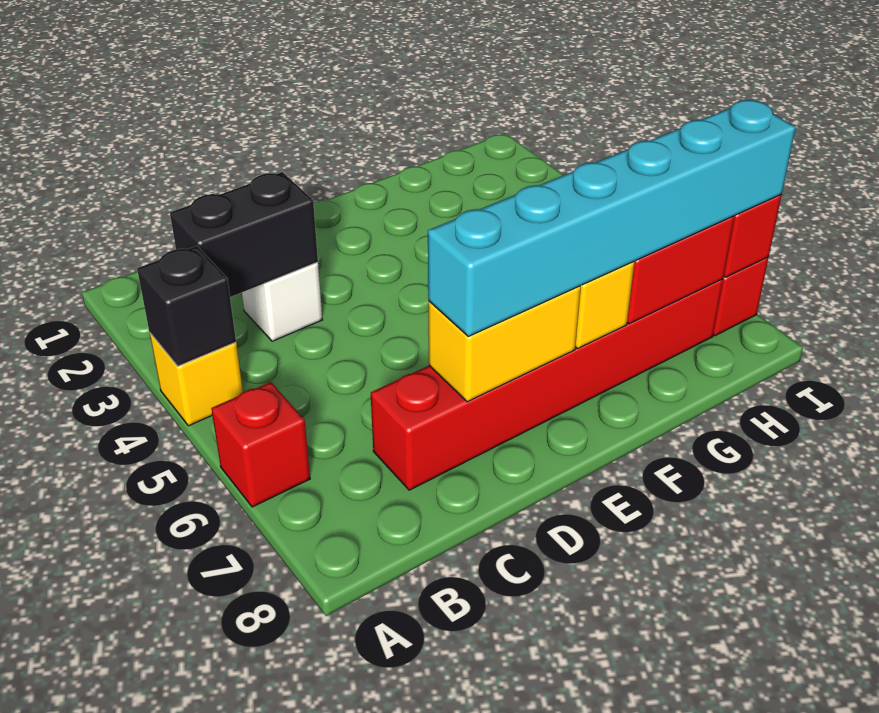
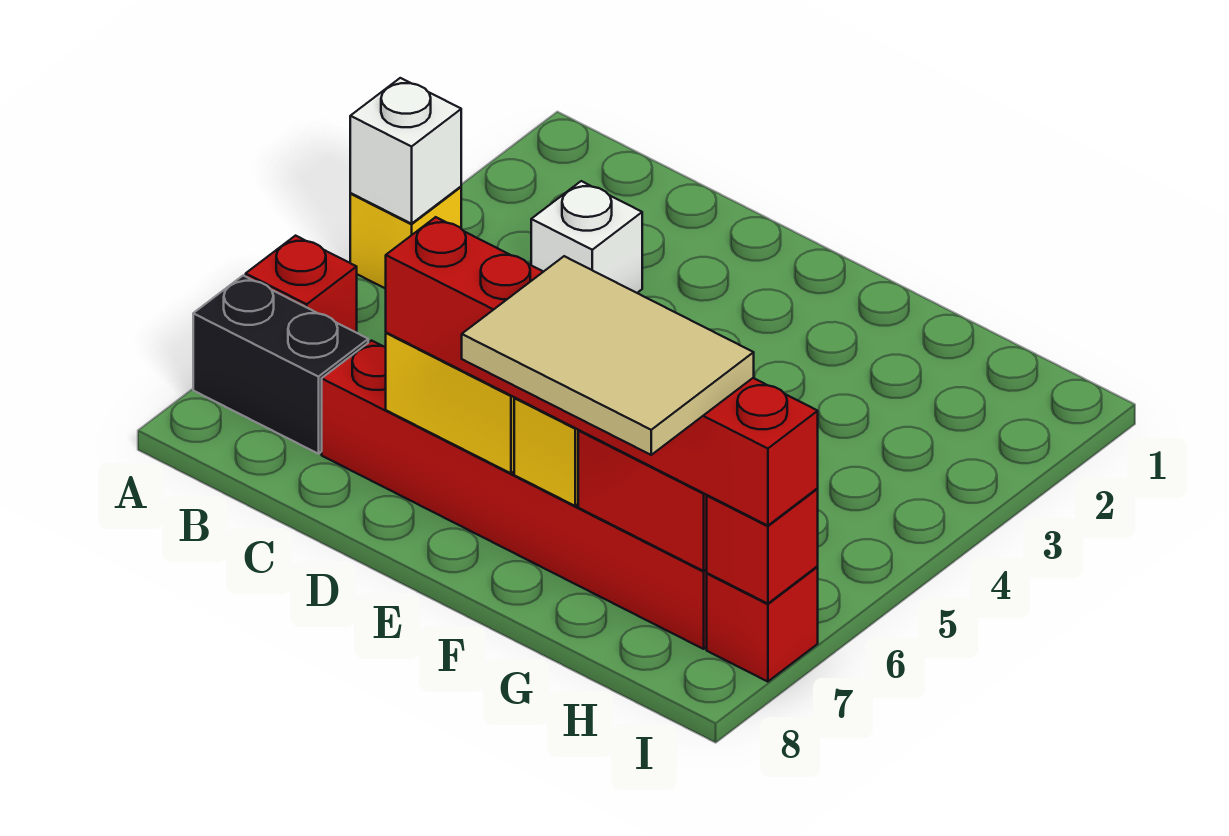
black 1x1 brick [137,246,236,366] -> white 1x1 brick [350,78,461,224]
black 1x2 brick [170,172,318,297] -> black 1x2 brick moved to [193,276,368,454]
cyan 1x6 brick [428,100,796,336] -> red 1x6 brick [386,217,818,526]
none -> tan 2x3 tile [462,256,754,455]

